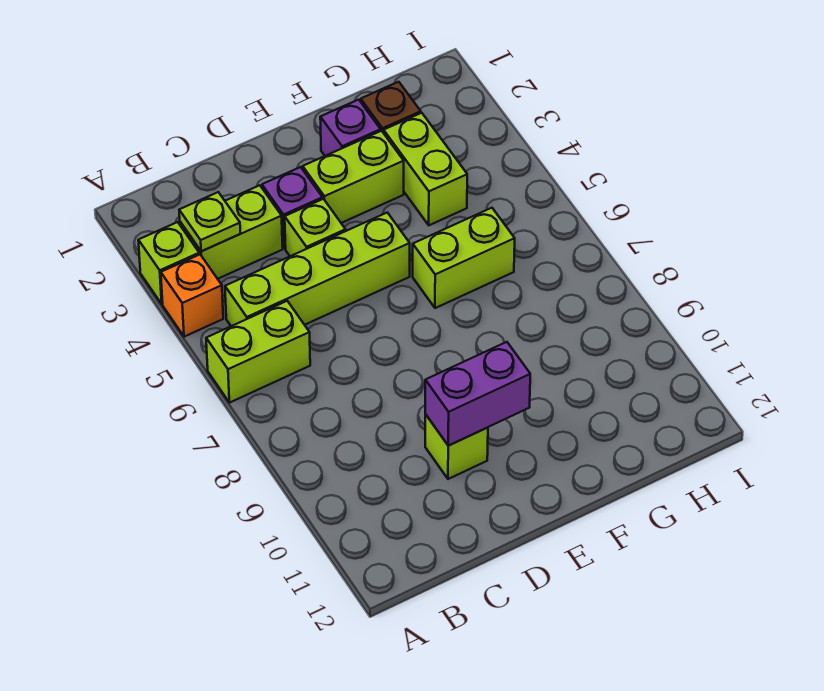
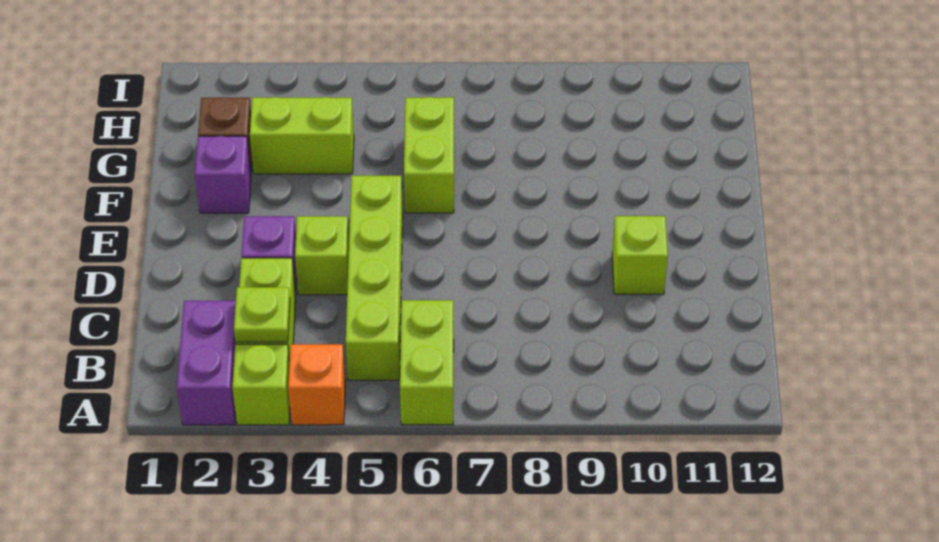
purple 1x2 brick [425,342,530,446] -> purple 1x2 brick moved to [177,301,236,425]
lime 1x2 brick [303,131,404,223] -> none

